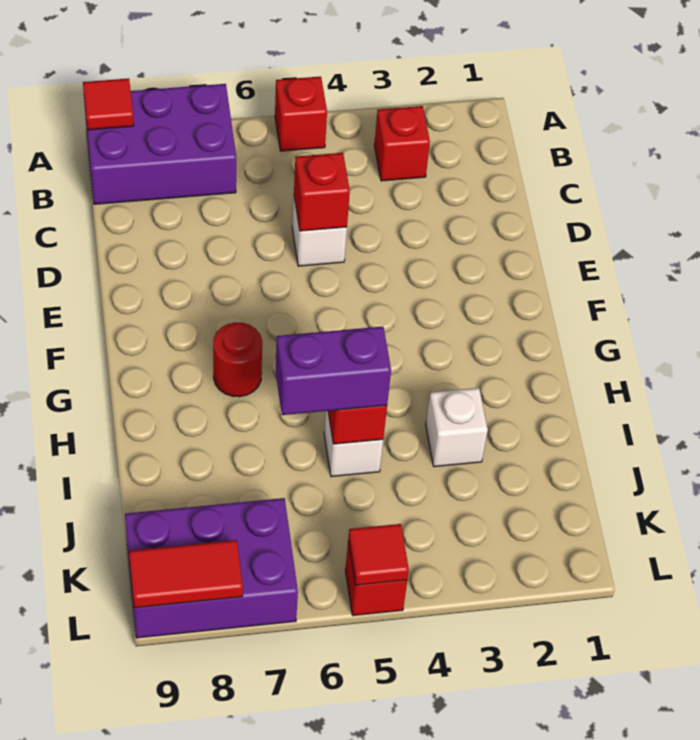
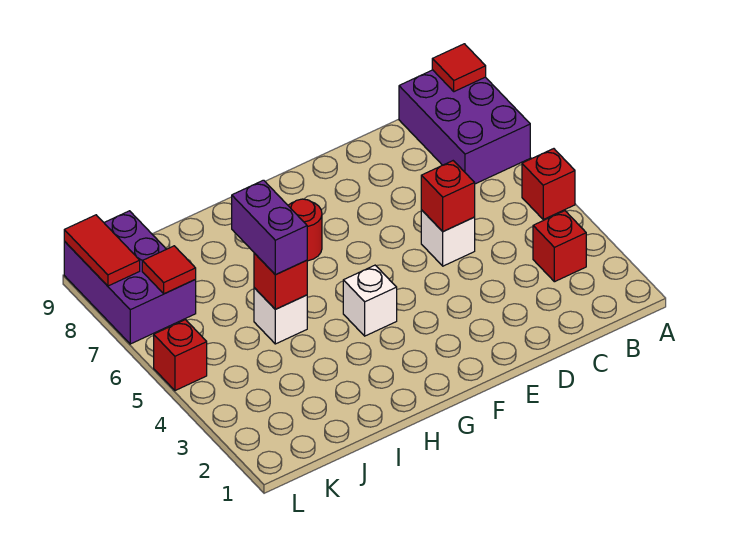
white 1x1 brick [426,388,488,467] -> white 1x1 brick moved to [343,265,397,336]
red 1x1 tile [348,524,409,585] -> red 1x1 tile moved to [142,246,196,294]

